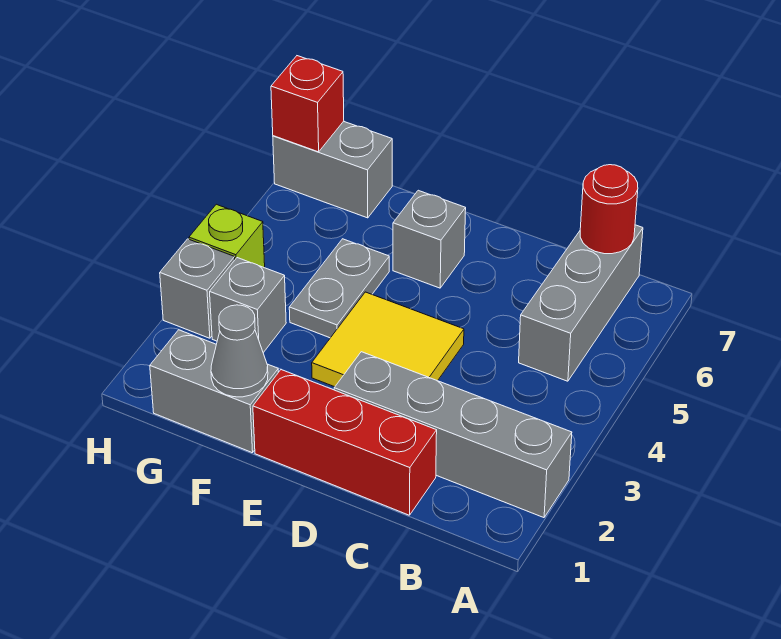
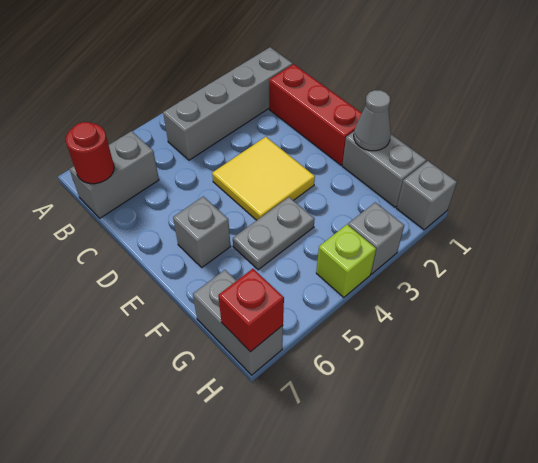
grey 1x4 brick [334,352,572,518] -> grey 1x4 brick turned to [163,47,293,160]
grey 1x3 brick [519,225,643,381] -> grey 1x2 brick [70,131,159,218]
grey 1x1 brick [210,258,286,353] -> grey 1x1 brick moved to [397,161,457,230]

